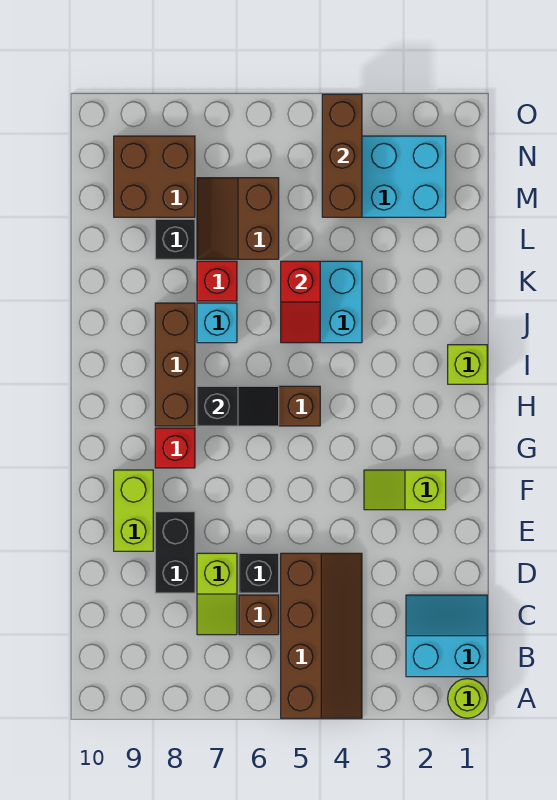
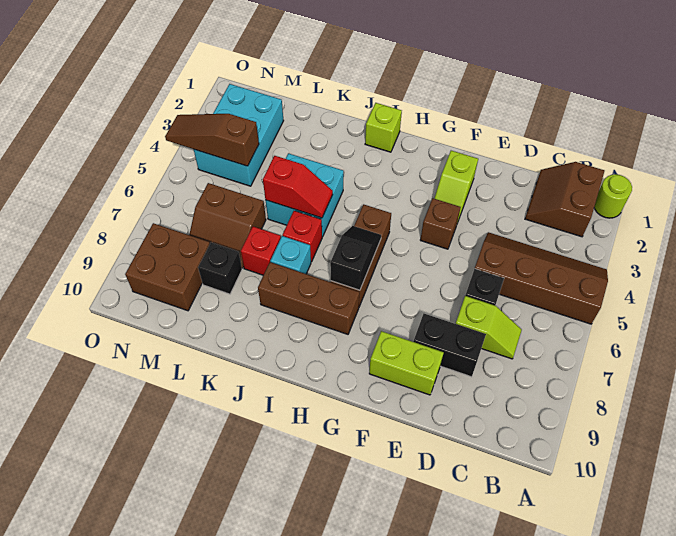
cyan 2x2 slope [406,595,487,677] -> brown 2x2 slope [525,162,604,237]
brown 1x1 brick [239,595,279,635] -> brown 1x1 brick moved to [420,198,461,249]
red 1x1 brick [155,428,195,468] -> red 1x1 brick moved to [283,211,322,262]
brown 1x3 brick [322,94,362,217] -> brown 1x3 slope [165,114,259,166]

